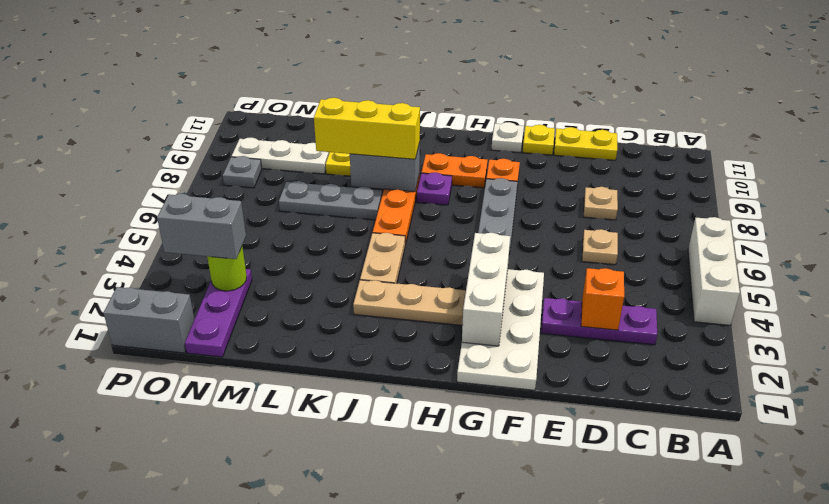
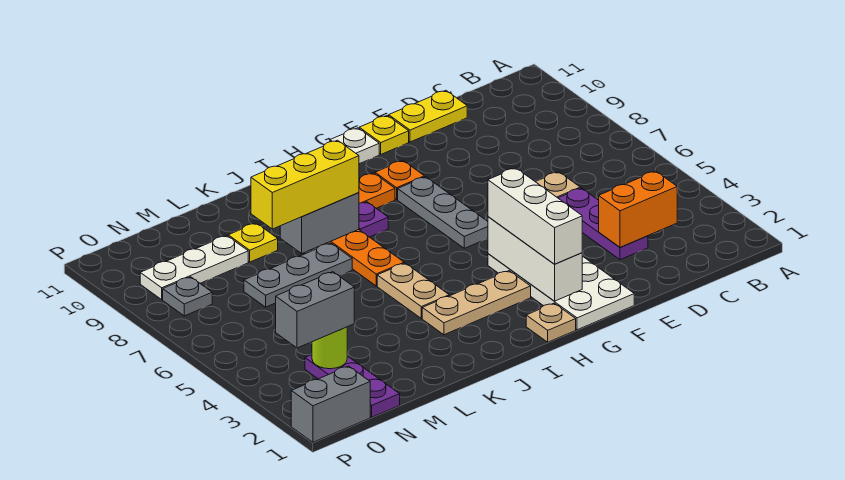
white 1x3 brick [688,217,740,325] -> white 1x3 brick moved to [488,168,582,264]
purple 1x3 plate [541,298,657,345] -> purple 1x3 plate turned to [558,188,648,260]
orange 1x1 brick [581,268,624,330] -> orange 1x2 brick [599,171,677,247]
tan 1x1 plate [584,187,618,220] -> tan 1x1 plate moved to [526,303,576,342]

